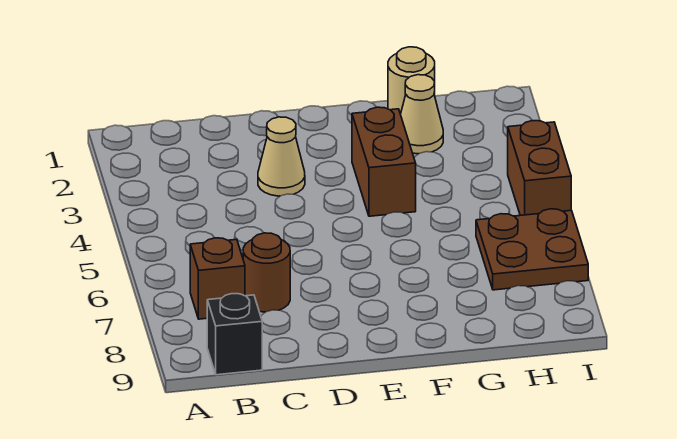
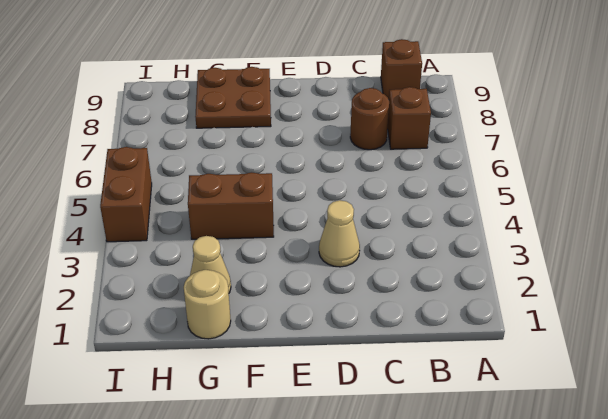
black 1x1 brick [207,294,262,375] -> brown 1x1 brick [381,39,422,99]
brown 1x2 brick [352,107,416,216] -> brown 1x2 brick turned to [188,172,274,239]
brown 2x2 plate [476,209,588,290] -> brown 2x2 plate moved to [195,67,271,128]

